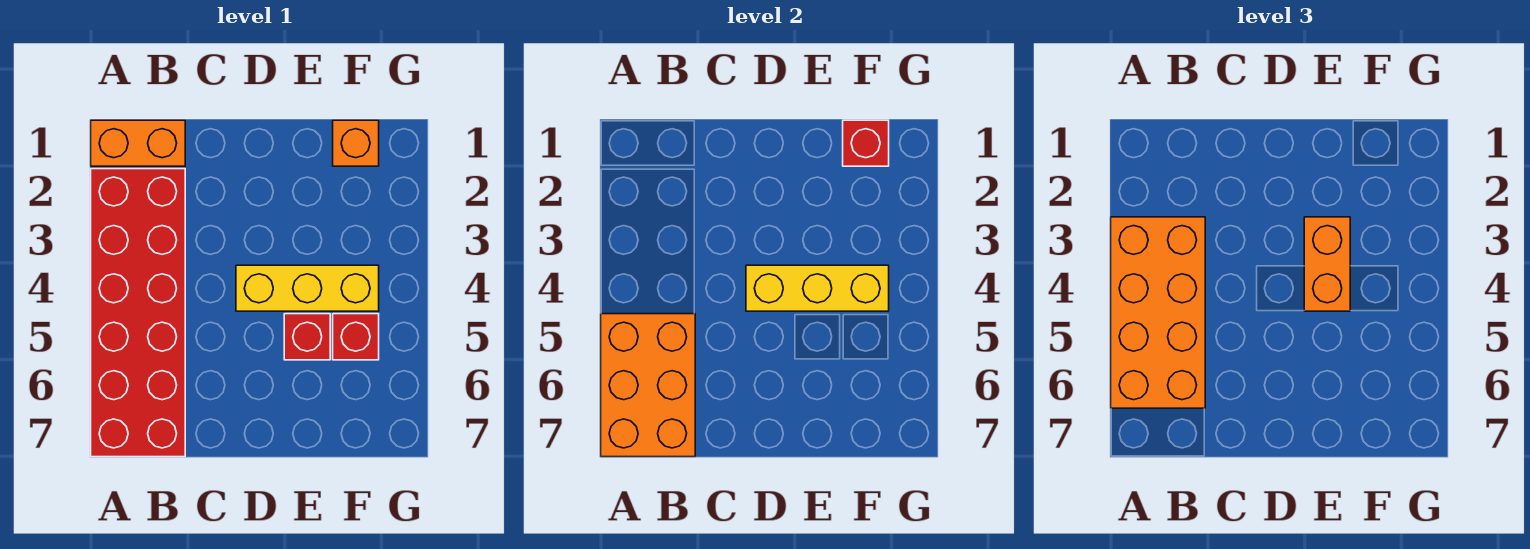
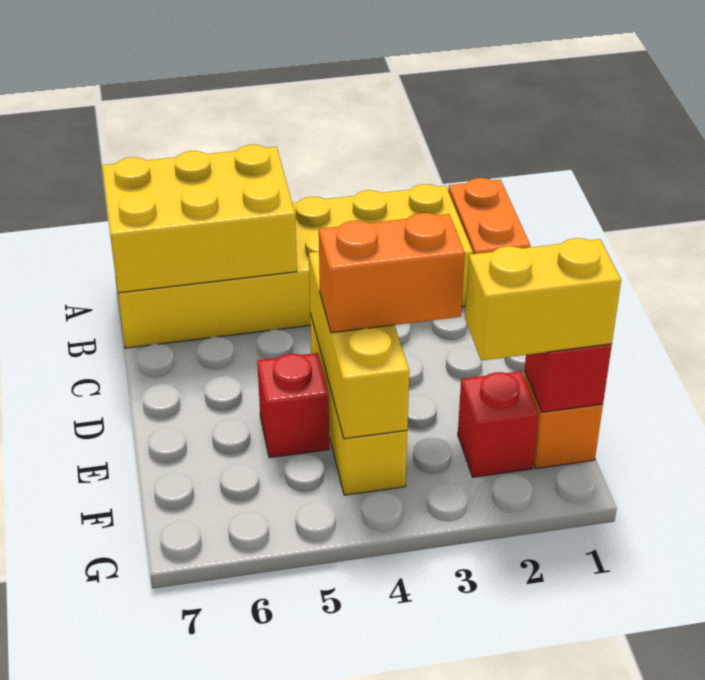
red 2x6 brick [91,169,185,457] -> yellow 2x6 brick [118,184,473,348]
orange 2x4 brick [1111,217,1205,408] -> none
orange 2x3 brick [601,314,695,457] -> yellow 2x3 brick [102,145,297,293]
none -> yellow 1x2 brick [465,238,621,361]
red 1x1 brick [333,314,379,360] -> red 1x1 brick moved to [458,371,539,477]

